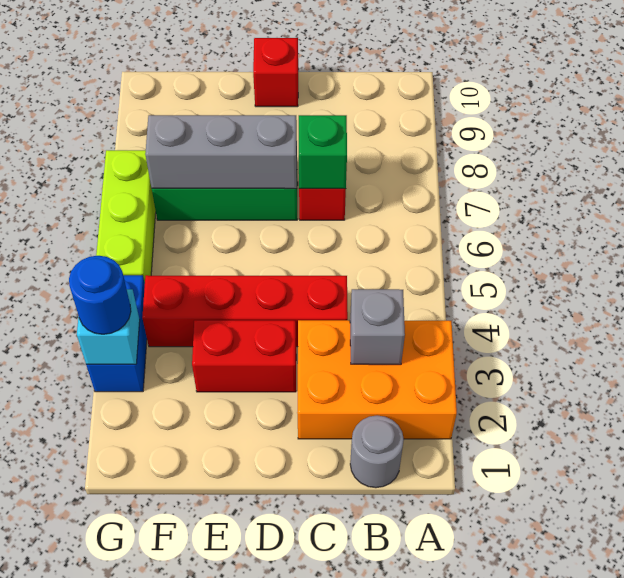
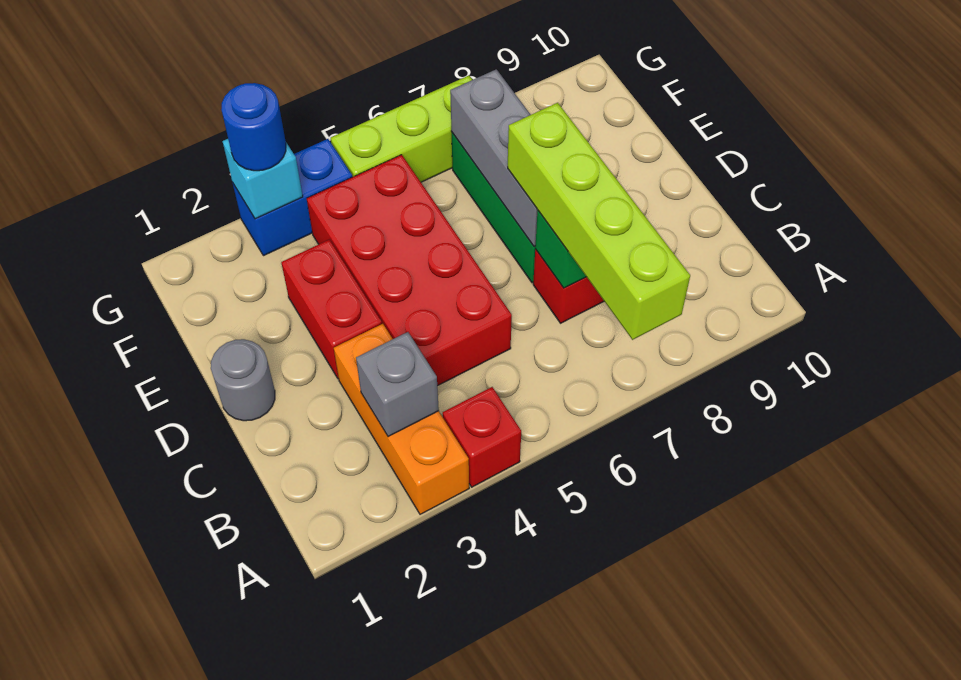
orange 2x3 brick [297,320,457,439] -> orange 1x3 brick [334,324,469,514]
none -> lime 1x4 brick [508,103,690,340]
grey 1x1 round brick [350,415,404,488] -> grey 1x1 round brick moved to [211,339,275,421]
red 1x4 brick [142,275,348,347] -> red 2x4 brick [307,155,512,386]
red 1x1 brick [253,38,298,107] -> red 1x1 brick moved to [443,387,521,487]

